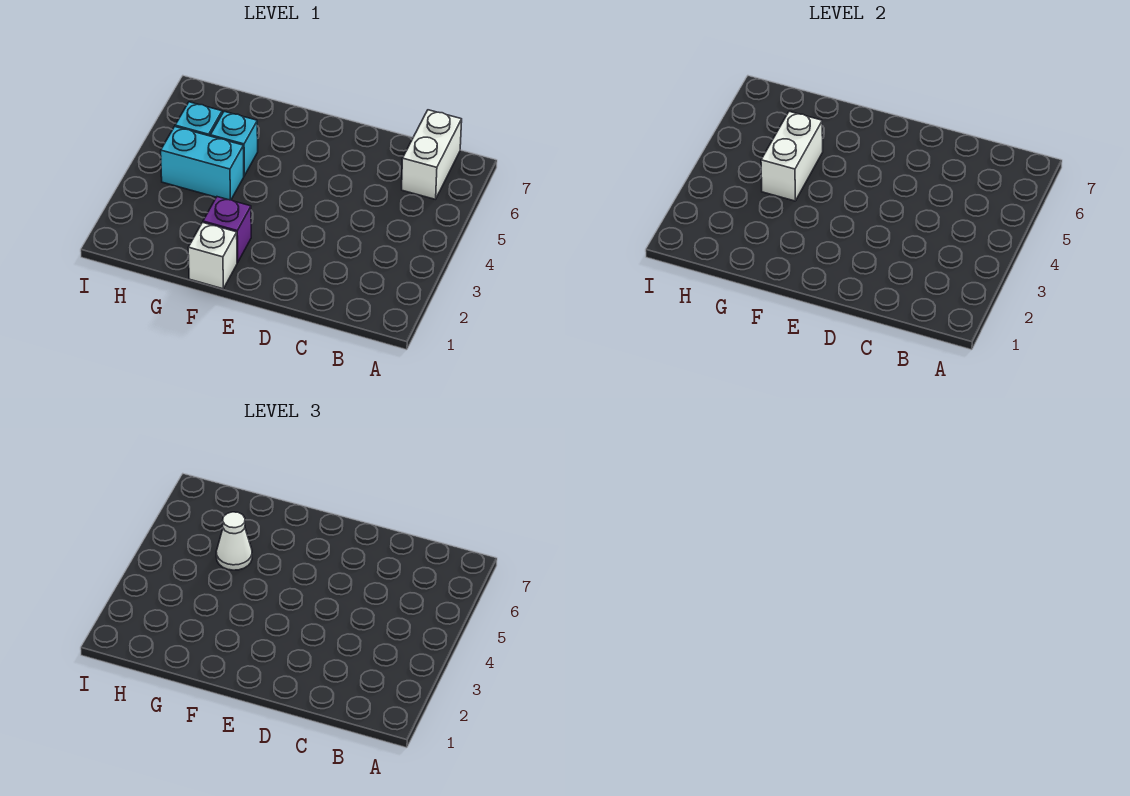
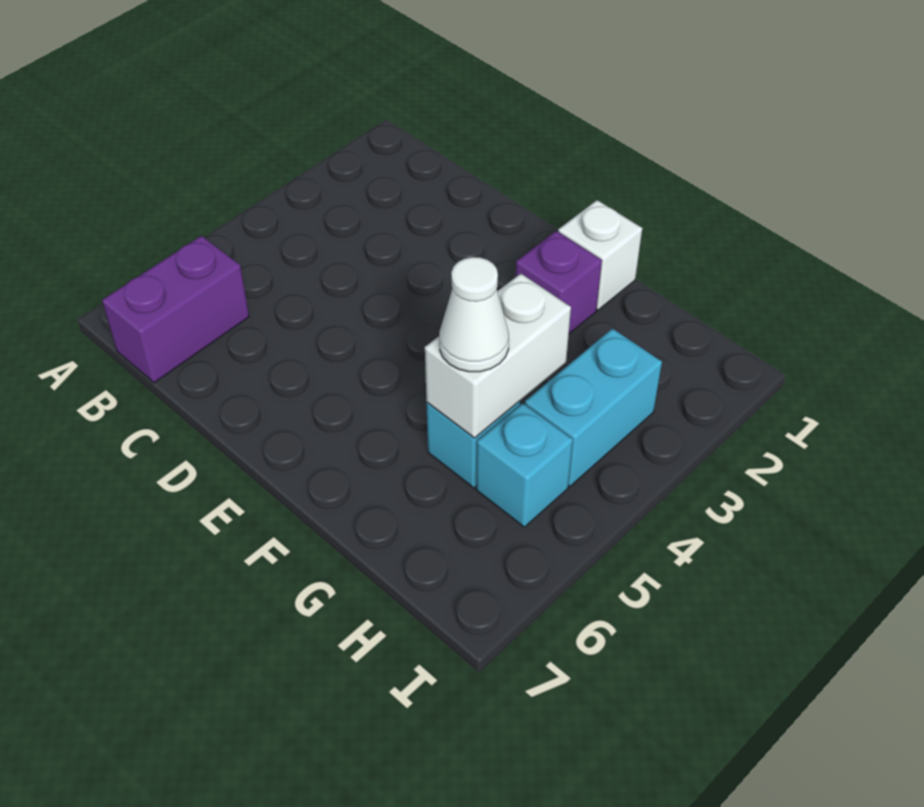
white 1x2 brick [402,110,462,199] -> purple 1x2 brick [102,236,249,383]
cyan 1x2 brick [161,127,244,200] -> cyan 1x2 brick turned to [525,329,662,486]

